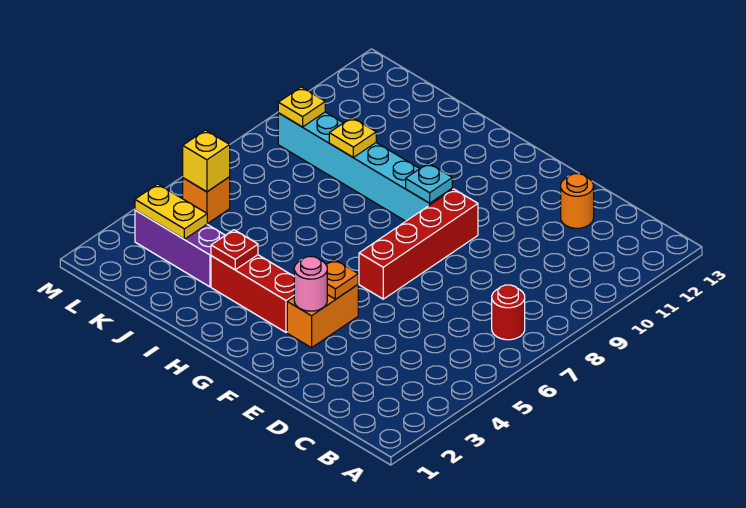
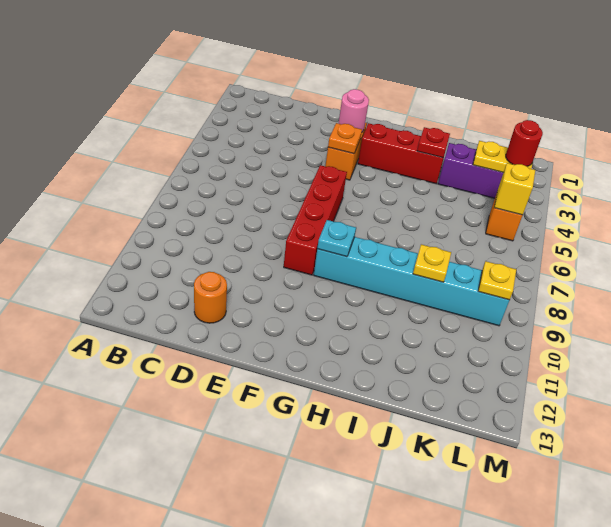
red 1x1 round brick [492,285,525,340] -> red 1x1 round brick moved to [506,120,543,166]

